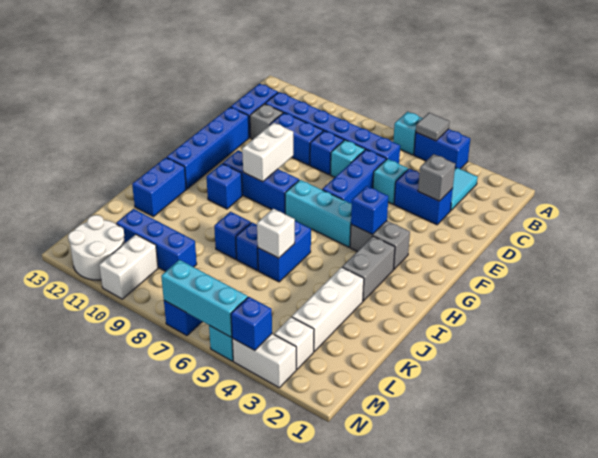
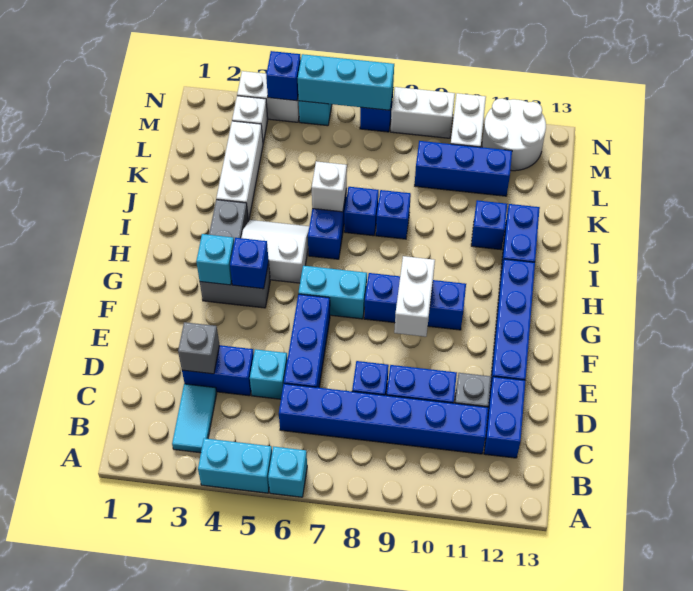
blue 1x2 brick [414,129,470,169] -> cyan 1x2 brick [198,438,272,493]
grey 1x1 tile [416,113,449,141] -> none
cyan 1x1 brick [331,140,365,177] -> cyan 1x1 brick moved to [196,234,234,285]
cyan 1x3 brick [285,180,352,247] -> cyan 1x2 brick [299,266,367,319]
none -> white 2x2 slope [241,220,309,283]
blue 1x1 brick [206,164,242,209] -> blue 1x1 brick moved to [471,200,507,250]
none -> white 1x2 brick [391,87,455,138]

